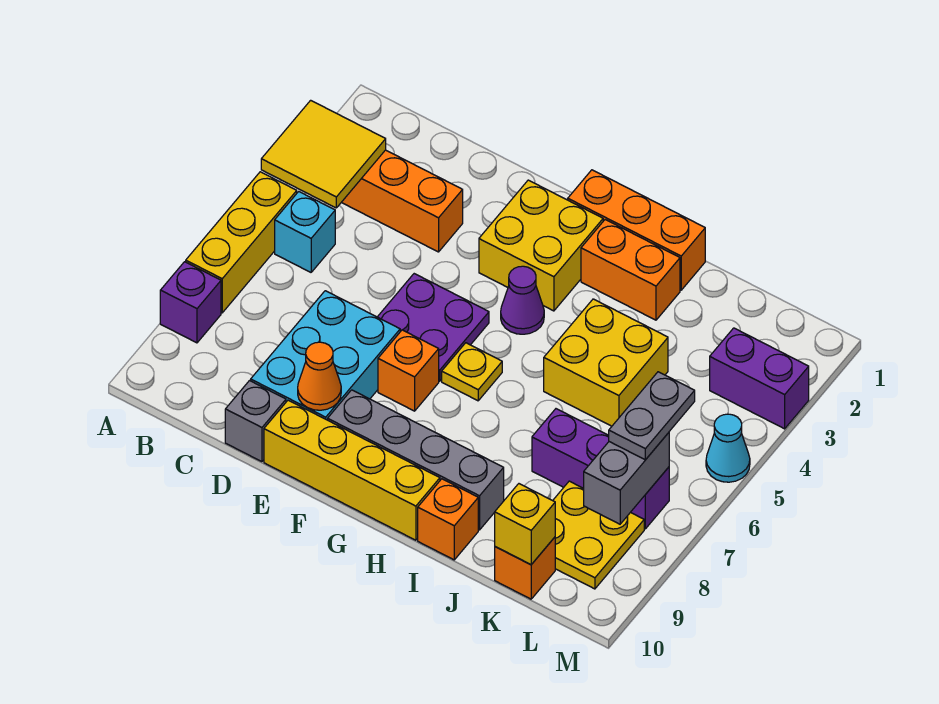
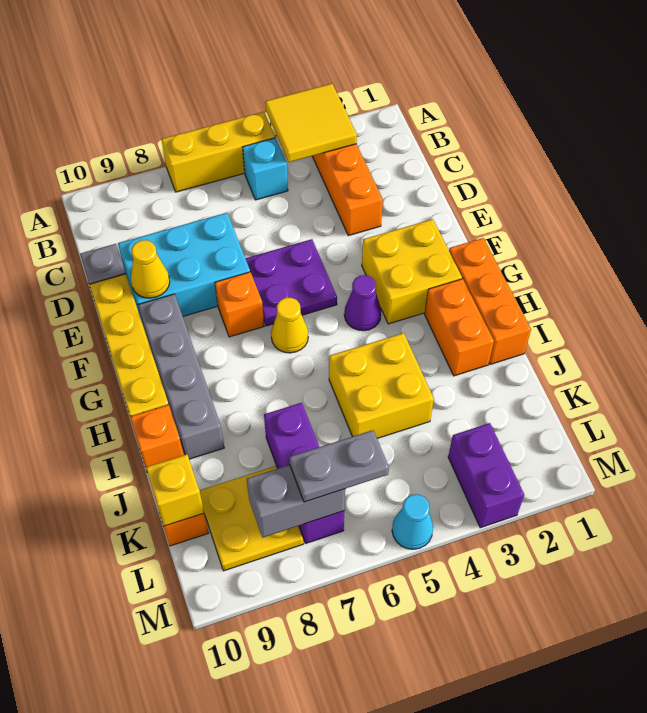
purple 1x1 brick [160,262,221,343] -> none
orange 1x1 cone [298,342,341,410] -> yellow 1x1 cone [131,240,170,298]
yellow 1x1 plate [442,343,502,401] -> yellow 1x1 cone [271,298,308,353]

